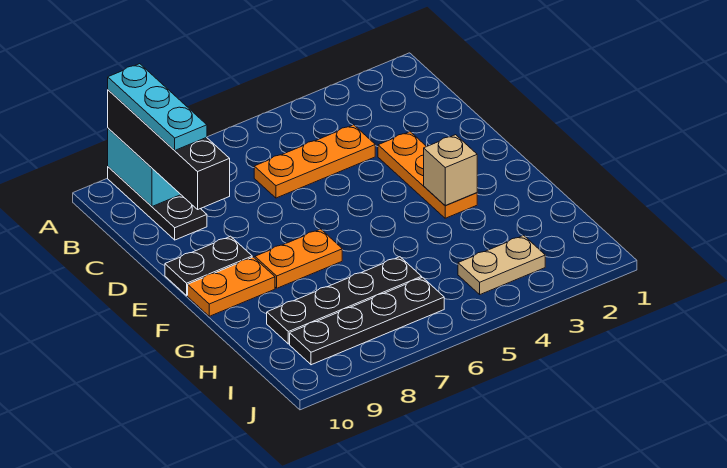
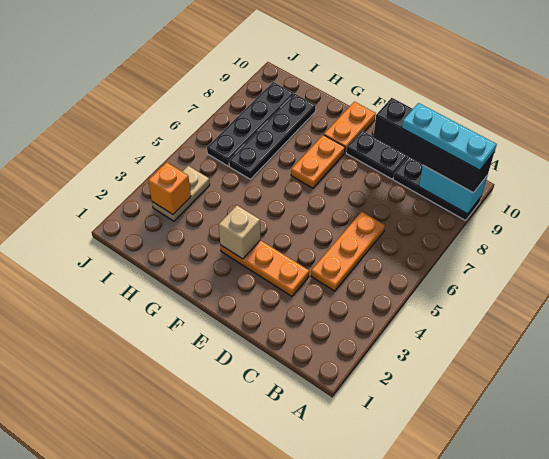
black 1x2 plate [165,236,252,295] -> black 1x2 plate turned to [346,131,407,179]
none -> orange 1x1 brick [148,162,191,215]

